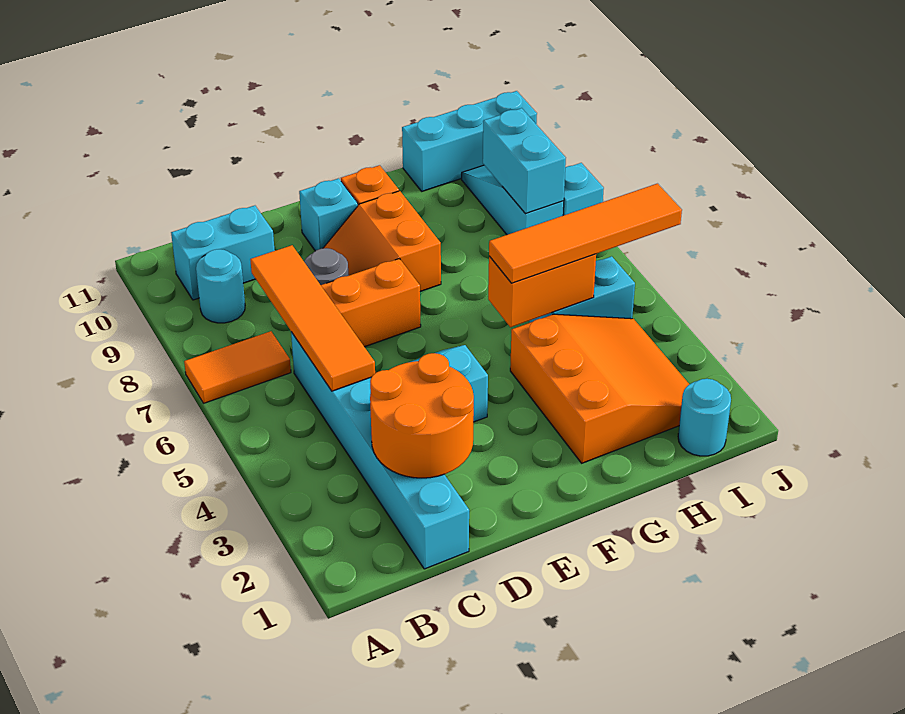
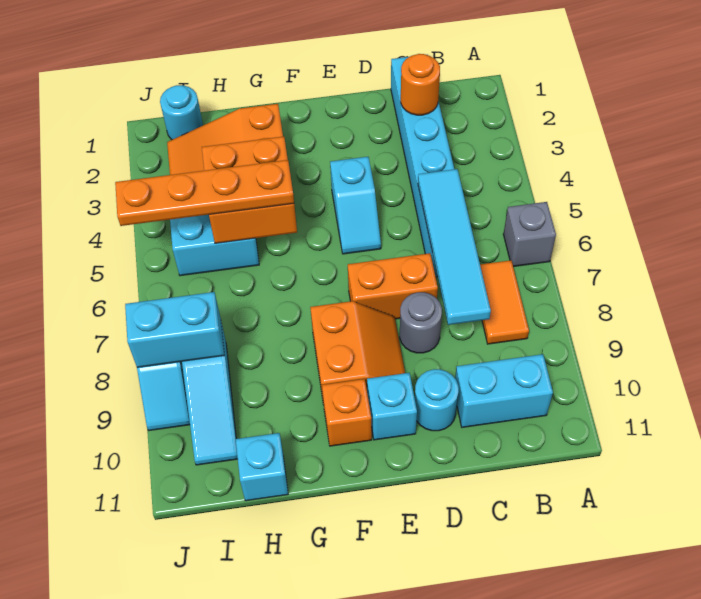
none -> grey 1x1 brick [503,202,556,267]
orange 1x2 tile [184,331,291,403] -> orange 1x2 tile turned to [480,260,529,344]
cyan 1x1 round brick [196,249,245,323] -> cyan 1x1 round brick moved to [415,369,459,431]
orange 2x2 round brick [370,353,474,478] -> orange 1x1 round brick [401,54,440,115]
orange 1x4 tile [250,245,375,391] -> cyan 1x4 tile [418,169,491,325]
orange 1x2 brick [488,254,596,327] -> orange 2x2 brick [202,136,297,243]
orange 1x4 tile [489,184,682,283] -> orange 1x4 plate [115,160,294,226]
cyan 1x3 brick [402,91,537,191] -> cyan 1x1 brick [236,433,288,501]
cyan 1x2 brick [483,108,566,214] -> cyan 1x2 brick turned to [125,292,224,367]

